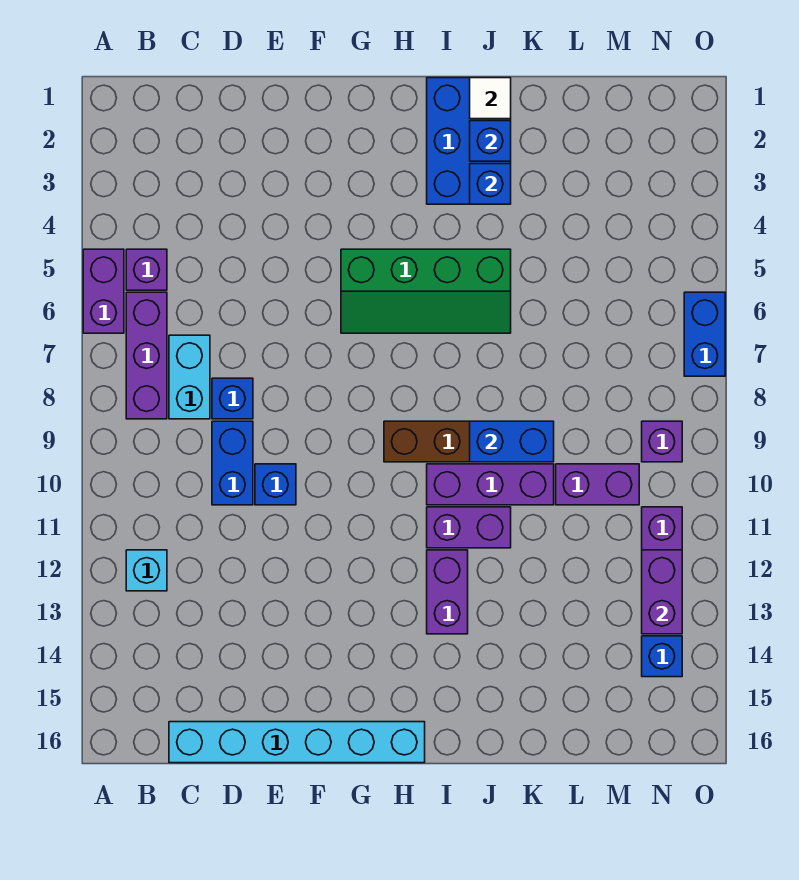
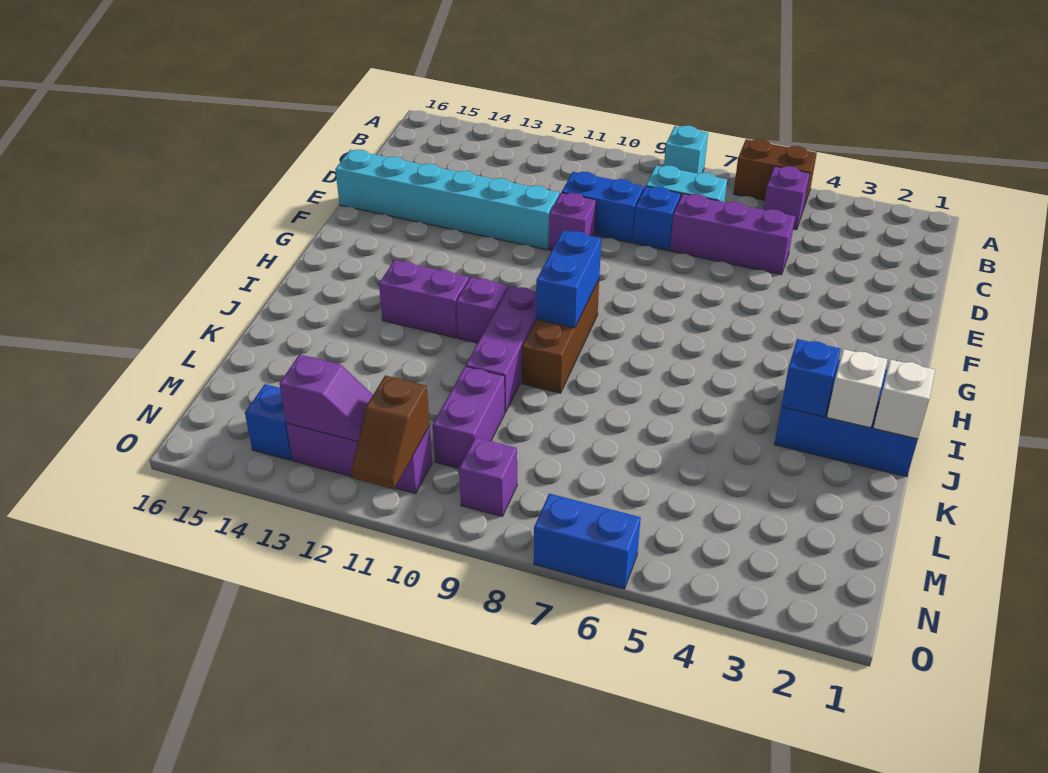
purple 1x2 brick [83,249,124,333] -> brown 1x2 brick [733,139,817,206]
purple 1x3 brick [126,292,167,419] -> purple 1x3 brick moved to [670,194,795,275]
cyan 1x1 brick [126,550,167,591] -> cyan 1x1 brick moved to [664,126,708,174]
cyan 1x6 brick [169,722,425,763] -> cyan 1x6 brick turned to [335,150,559,250]
blue 1x1 brick [255,464,296,505] -> purple 1x1 brick [549,193,596,251]
green 2x4 slope [341,249,511,333] -> none
purple 1x2 brick [427,507,511,548] -> purple 1x1 brick [456,277,508,343]
white 1x1 tile [470,78,511,119] -> white 1x1 brick [873,360,935,439]
blue 1x1 brick [470,121,511,161] -> white 1x1 brick [827,349,888,428]
blue 1x2 brick [470,421,554,462] -> blue 1x2 brick moved to [536,230,601,328]
none -> brown 1x2 slope [351,375,430,489]
purple 1x2 brick [642,550,682,634] -> purple 1x2 slope [279,354,373,442]

